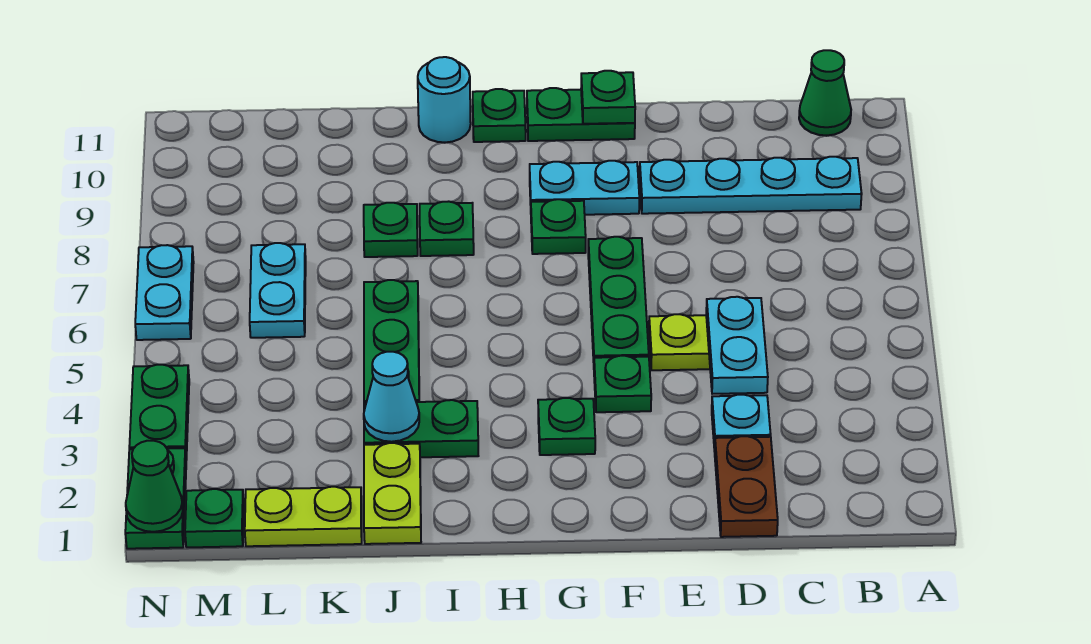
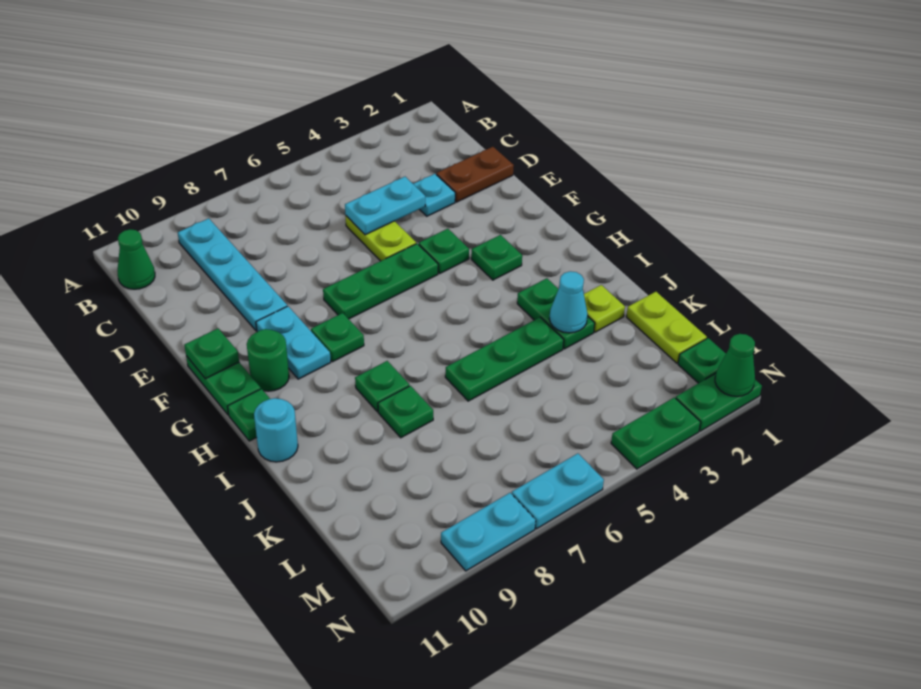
none -> green 1x1 round brick [247,329,289,391]
lime 1x2 plate [364,443,421,544] -> lime 1x1 plate [584,285,625,332]
cyan 1x2 plate [250,243,306,338] -> cyan 1x2 plate moved to [441,493,536,571]

